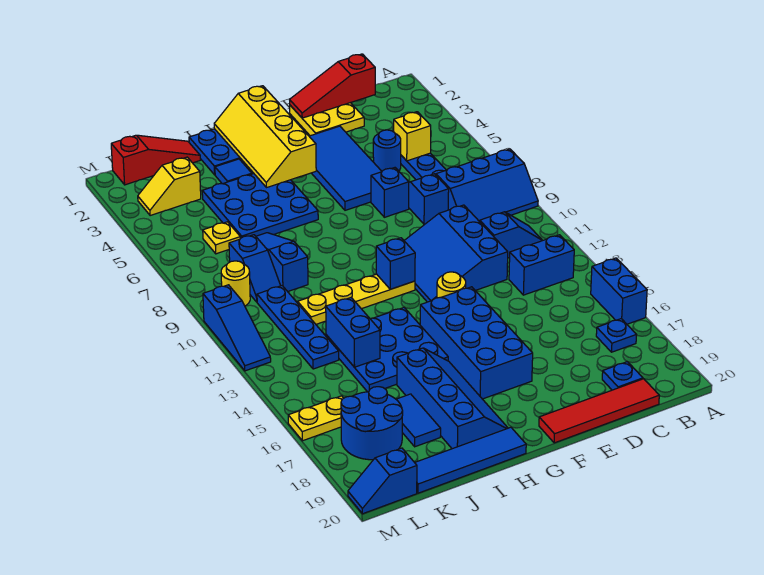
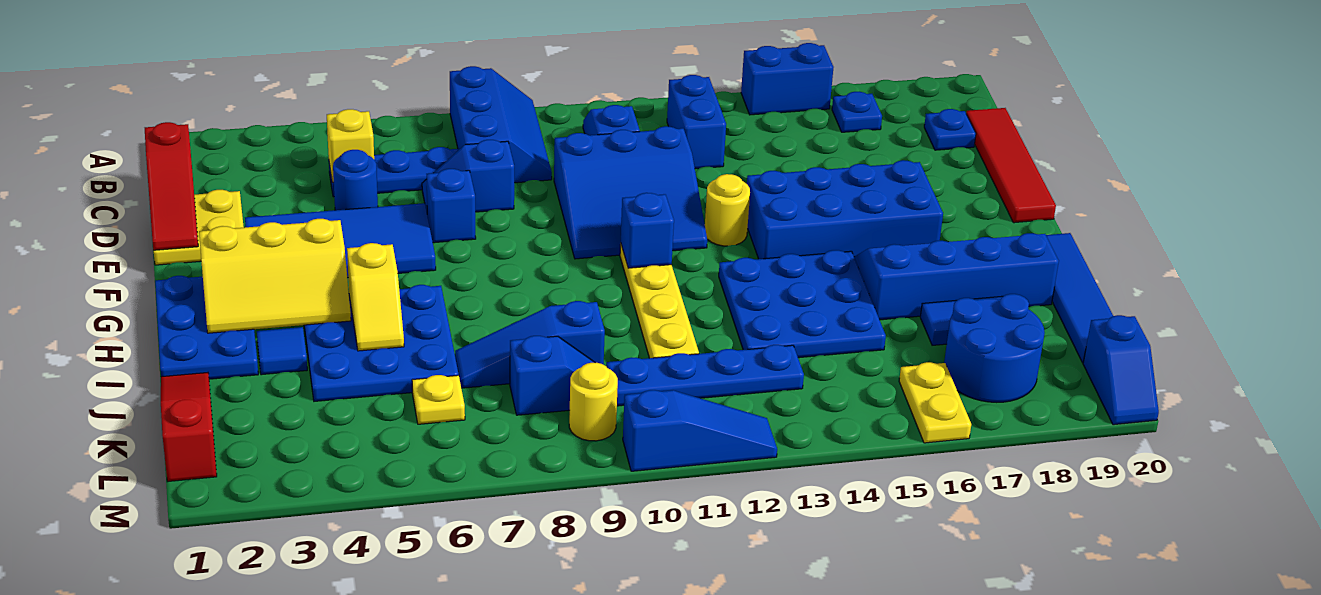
yellow 2x4 slope [214,86,316,188] -> yellow 2x3 slope [199,219,351,333]
blue 1x2 brick [326,298,380,367] -> none
yellow 1x2 slope [138,157,201,216] -> yellow 1x2 slope moved to [347,243,404,351]

